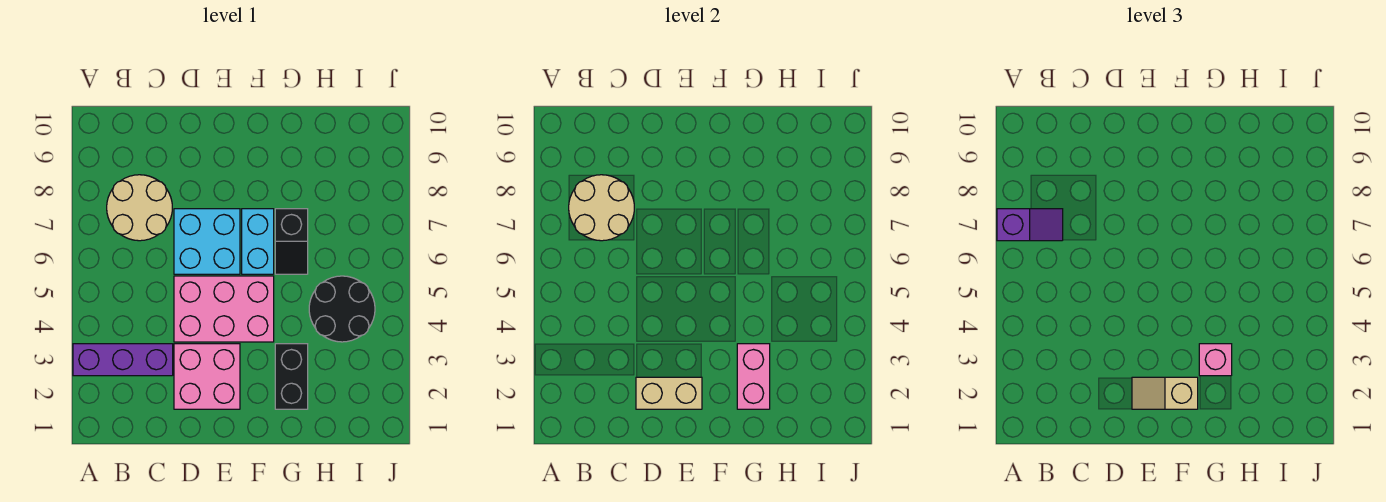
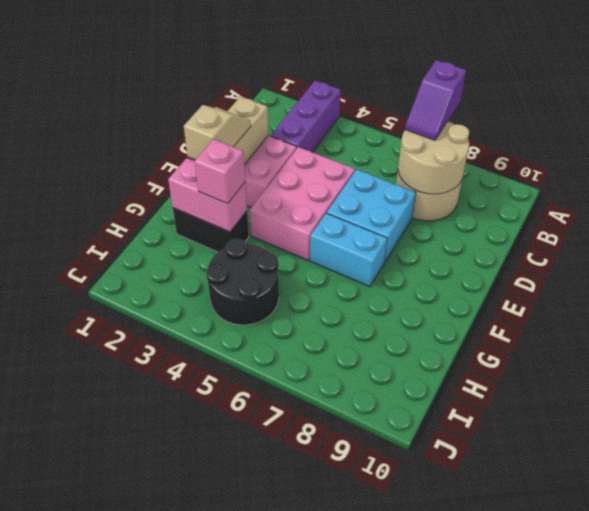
black 1x2 slope [275,209,308,274] -> none

